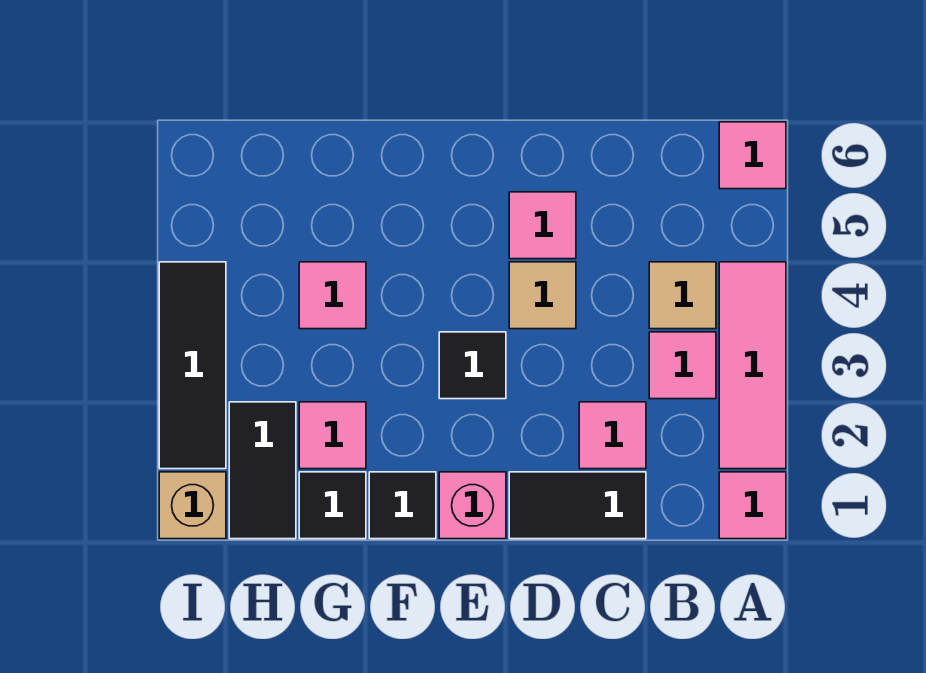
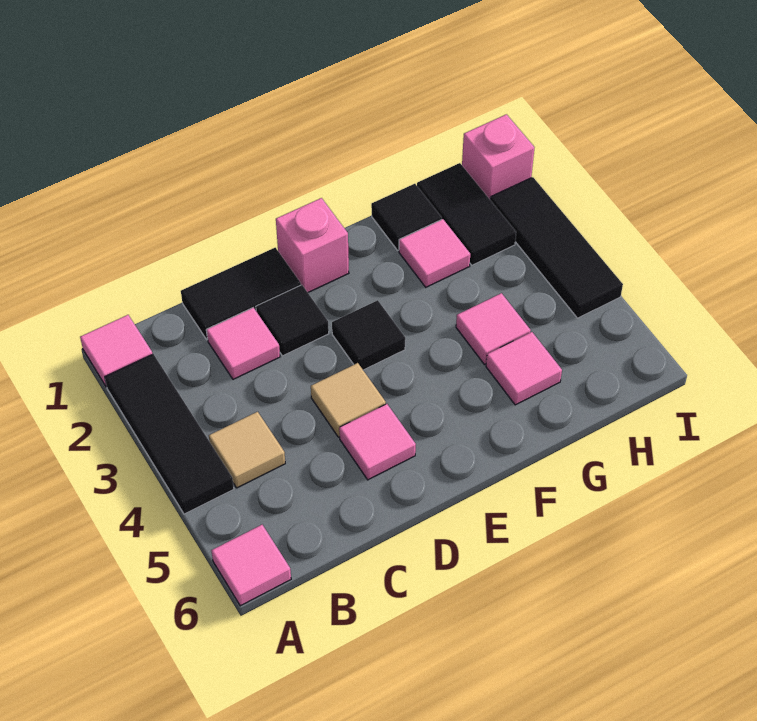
pink 1x3 tile [719,262,786,469] -> black 1x3 tile [105,354,234,514]
pink 1x1 tile [649,332,716,399] -> pink 1x1 tile moved to [486,332,562,405]
black 1x1 tile [369,472,436,539] -> black 1x1 tile moved to [256,285,329,356]
tan 1x1 brick [159,472,226,539] -> pink 1x1 brick [462,114,535,199]

